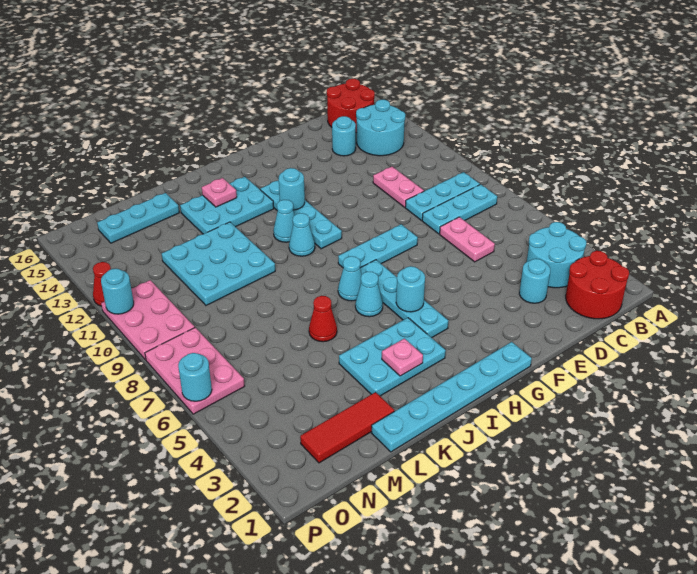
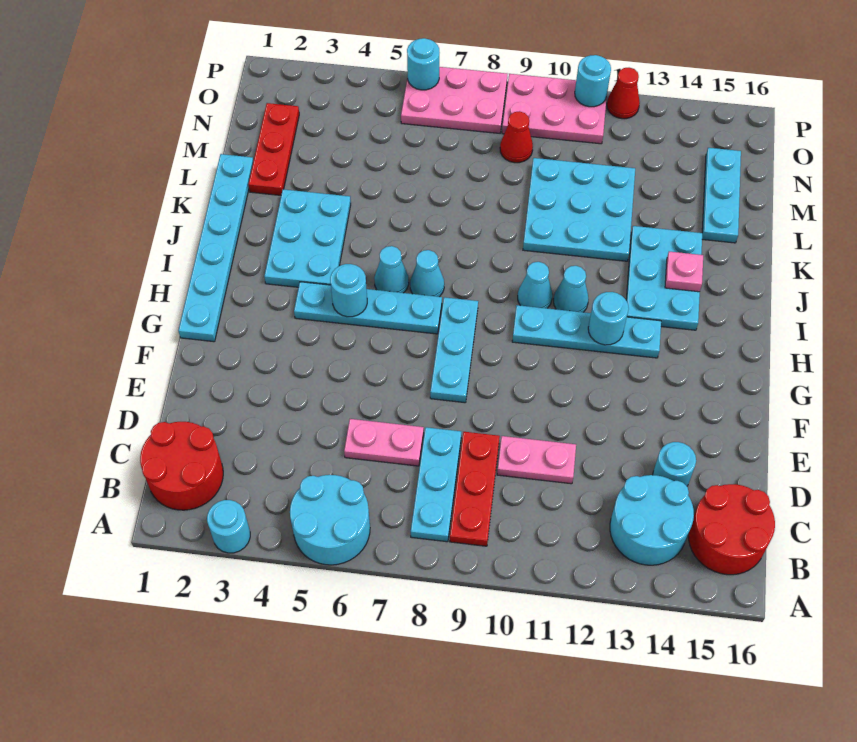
cyan 2x2 round brick [527,222,586,288] -> cyan 2x2 round brick moved to [290,475,370,565]
cyan 1x3 plate [405,172,480,220] -> red 1x3 plate [450,432,500,546]
cyan 1x1 round brick [519,259,550,303] -> cyan 1x1 round brick moved to [207,500,250,553]
pink 1x1 plate [382,339,423,376] -> none
red 1x1 cone [309,296,337,342] -> red 1x1 cone moved to [500,111,533,163]
red 1x3 tile [300,392,394,463] -> red 1x3 plate [248,103,299,195]

